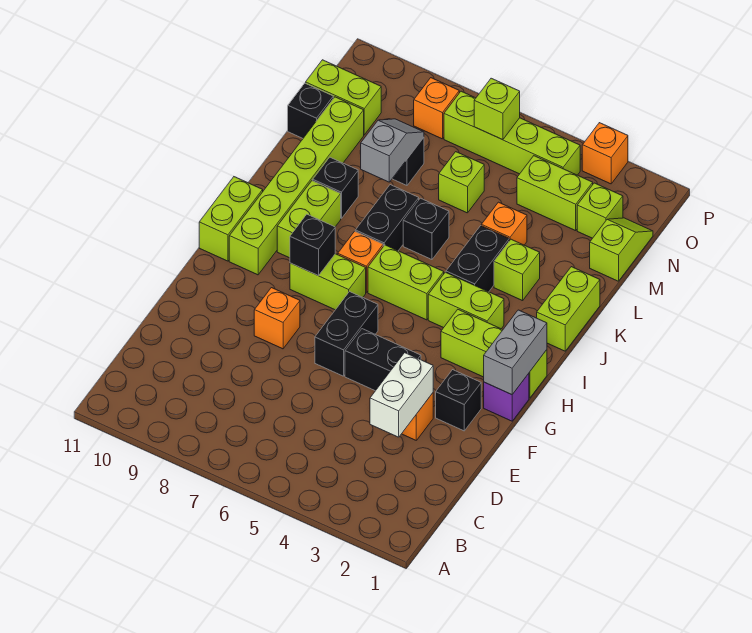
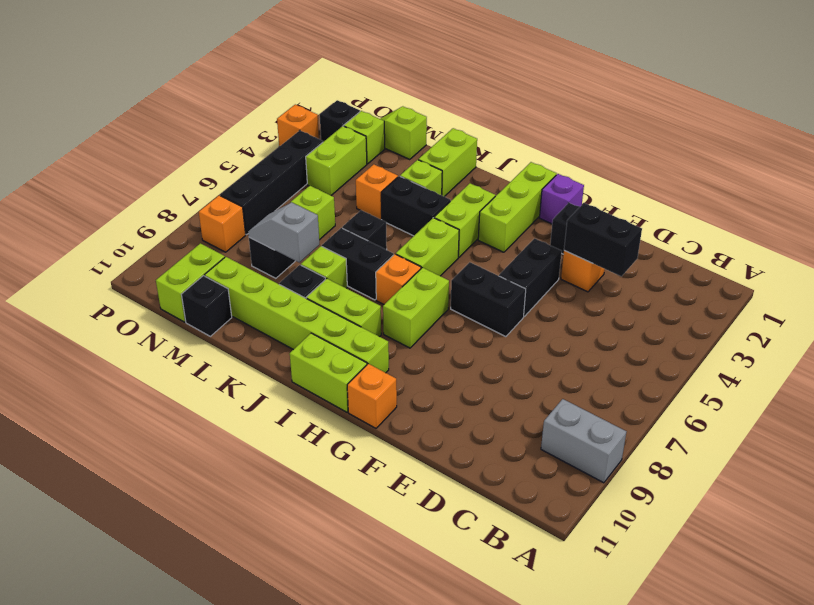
white 1x2 brick [370,353,433,437] -> black 1x2 brick [564,203,642,276]
orange 1x1 brick [254,288,300,349] -> orange 1x1 brick moved to [347,364,397,428]
grey 1x2 brick [484,310,547,395] -> grey 1x2 brick moved to [541,399,626,483]
black 1x1 brick [290,214,335,276] -> black 1x1 brick moved to [320,100,360,142]
lime 1x2 brick [537,267,600,351] -> lime 1x2 brick turned to [418,128,477,197]
lime 1x4 brick [444,91,580,175] -> black 1x4 brick [220,130,323,235]
lime 1x1 brick [474,78,520,140] -> lime 1x1 brick moved to [301,246,347,288]

